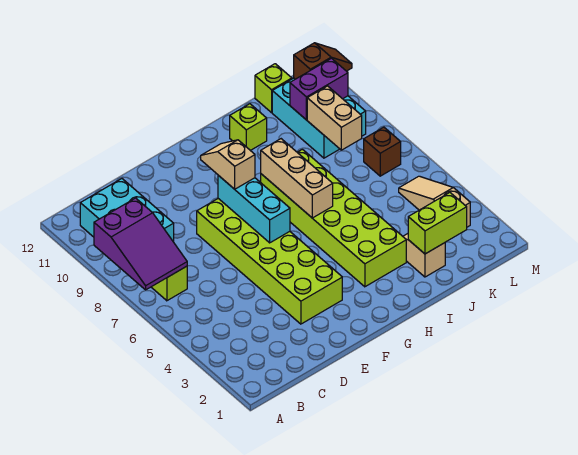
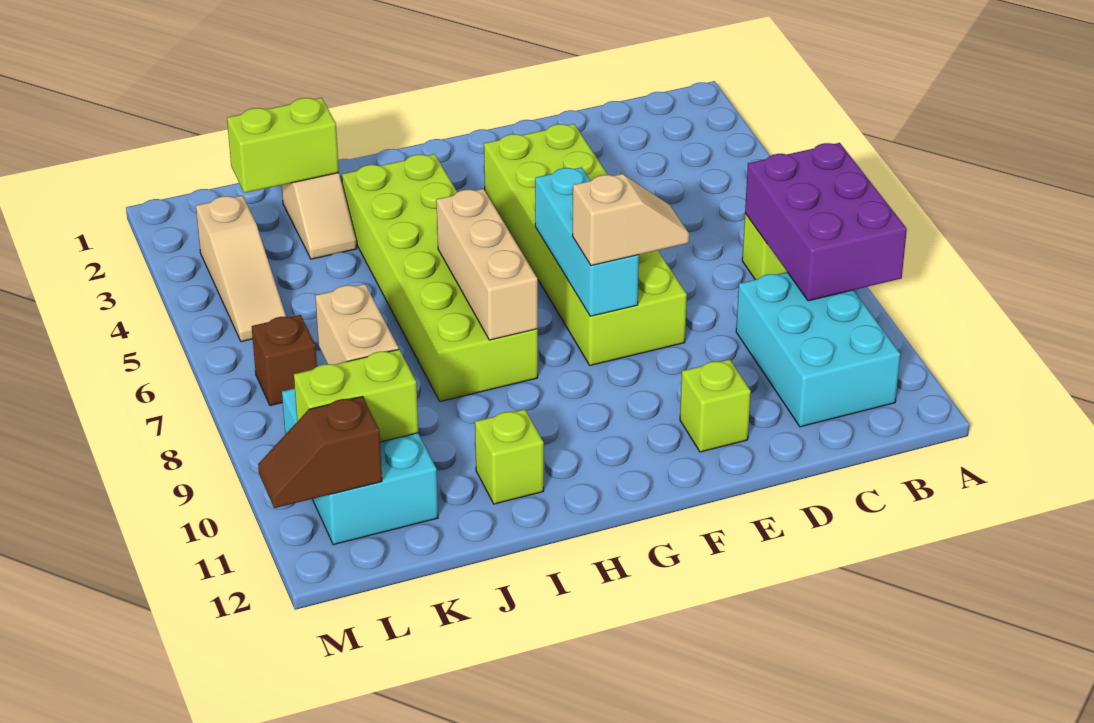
purple 2x3 slope [94,198,187,290] -> purple 2x3 brick [745,143,907,301]
tan 1x2 slope [201,140,255,189] -> tan 1x2 slope turned to [572,174,689,266]
purple 1x2 brick [290,58,348,120] -> lime 1x2 brick [294,349,418,442]
lime 1x1 brick [255,64,292,113] -> lime 1x1 brick moved to [680,359,751,452]

